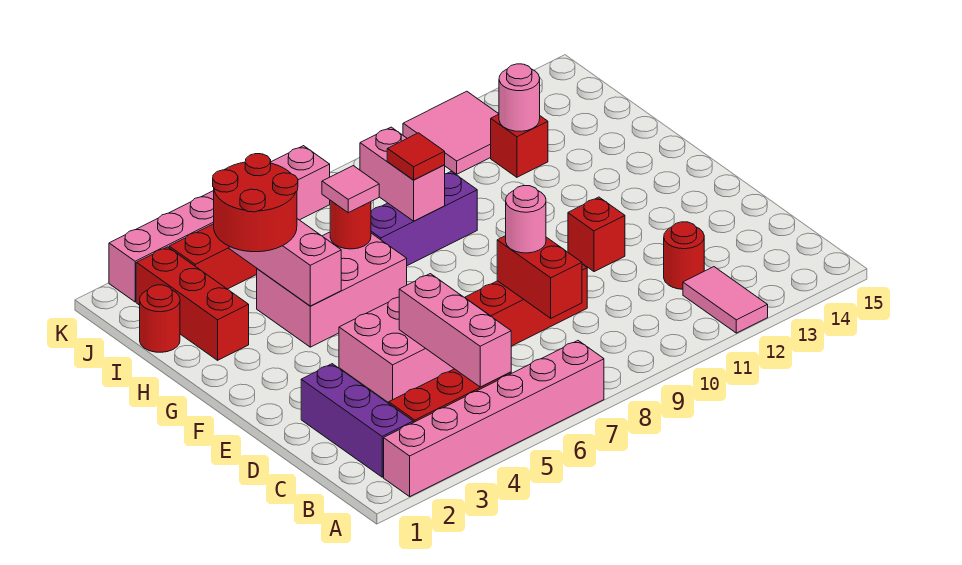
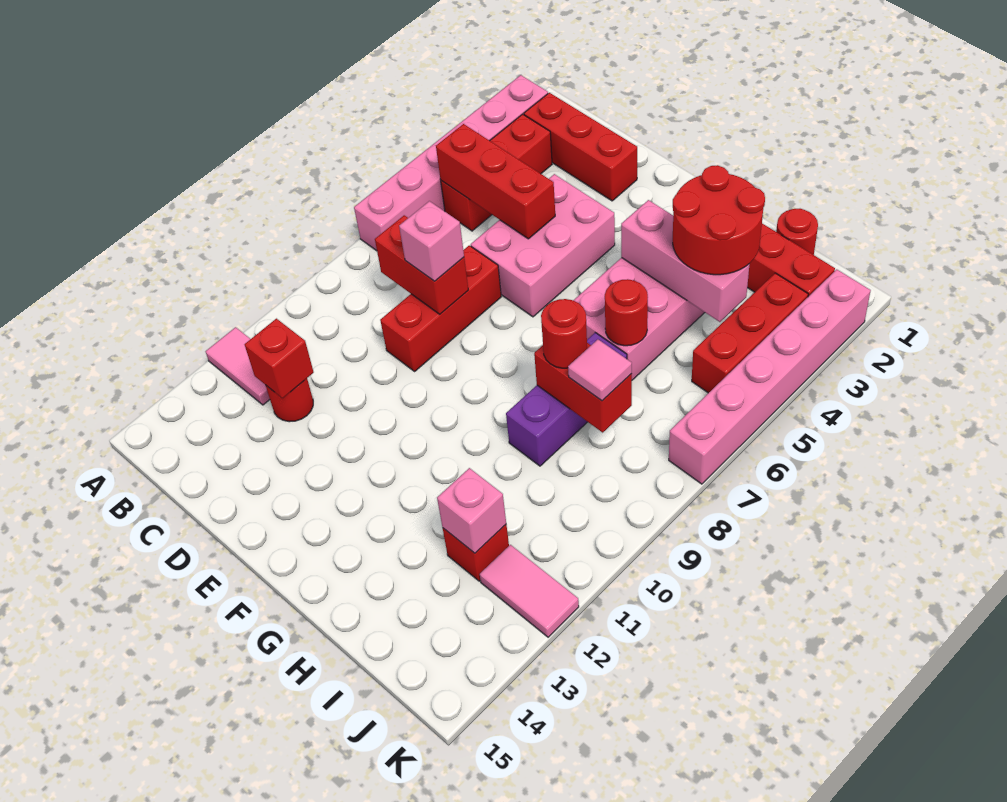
purple 1x3 brick [301,364,413,477] -> red 1x3 brick [524,93,637,201]
pink 1x3 brick [399,274,511,387] -> red 1x3 brick [436,124,555,239]
pink 1x1 round brick [506,186,546,253] -> pink 1x1 brick [399,201,464,281]
red 1x1 brick [568,197,625,272] -> red 1x1 brick moved to [245,319,314,398]
pink 1x1 tile [322,166,379,213] -> pink 1x1 tile moved to [568,339,632,401]
pink 1x2 brick [360,127,445,221] -> red 1x2 brick [534,343,632,432]
red 1x1 tile [387,133,445,180] -> red 1x1 round brick [541,299,587,368]
pink 1x1 round brick [499,64,540,131] -> pink 1x1 brick [437,468,506,553]
pink 2x2 tile [403,91,498,174] -> pink 1x2 tile [480,545,579,637]

